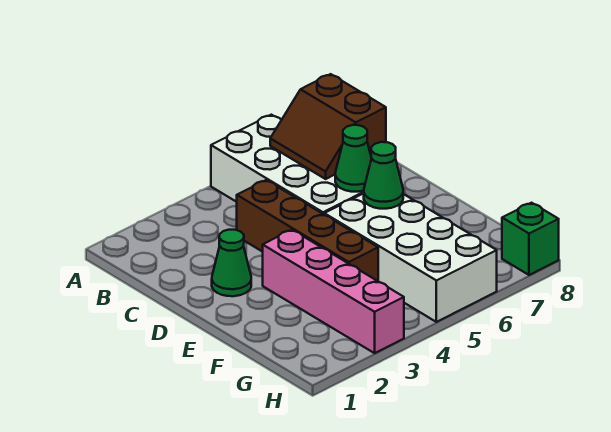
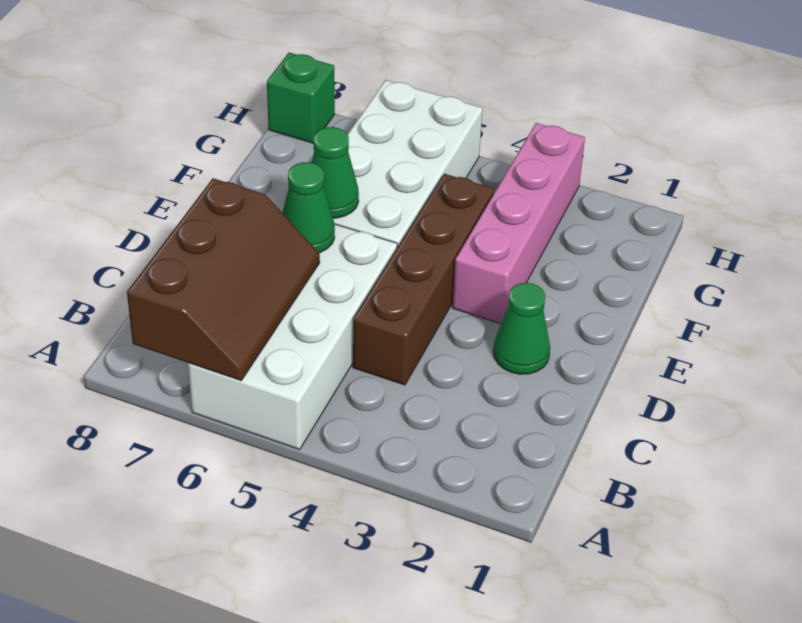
brown 2x2 slope [270,74,386,179] -> brown 2x3 slope [127,178,320,380]

